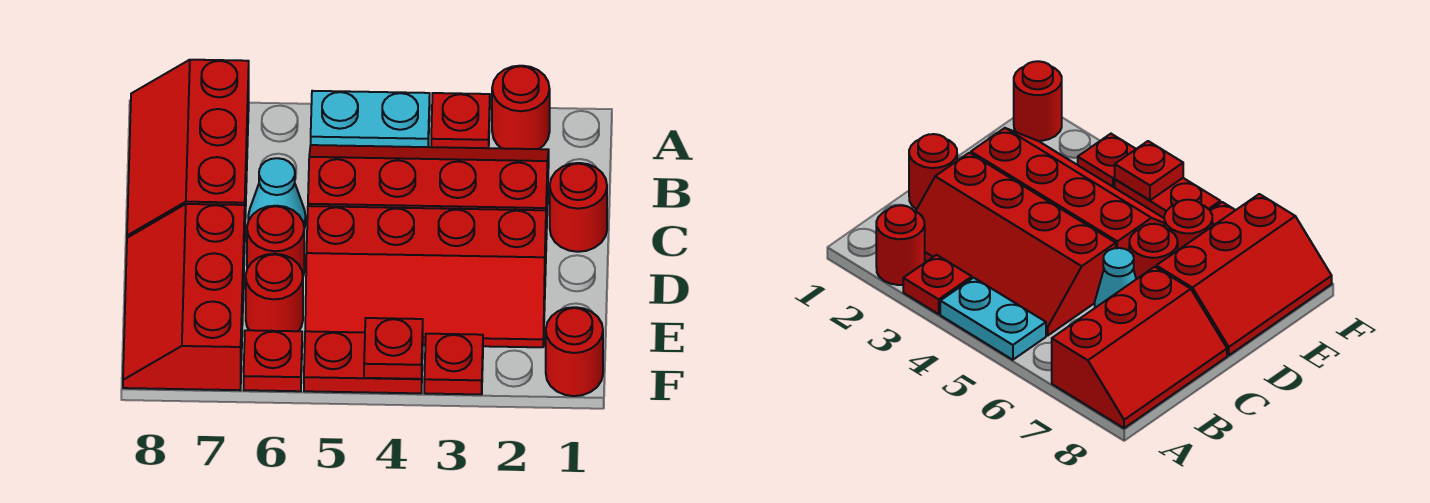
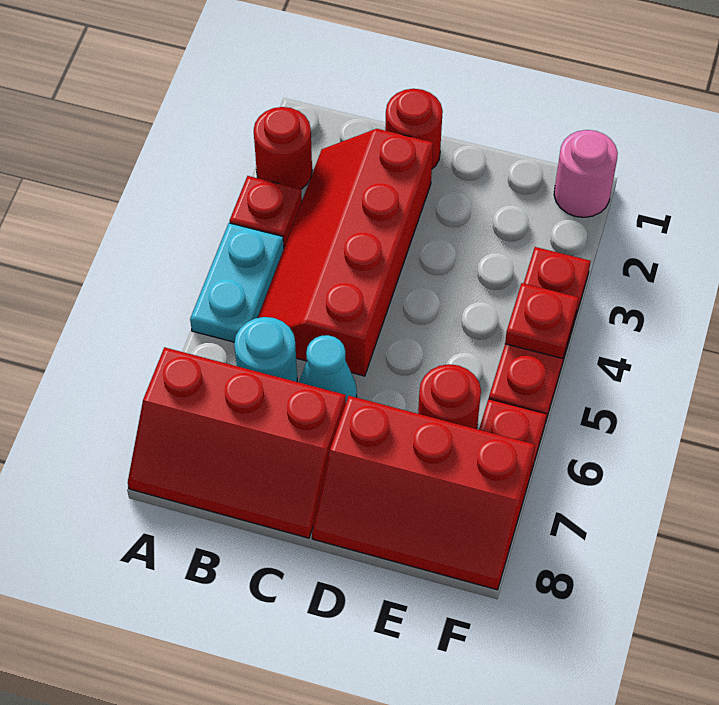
none -> cyan 1x1 round brick [234,317,297,382]
red 2x4 slope [305,206,546,347] -> none
red 1x1 round brick [247,206,304,276] -> none
red 1x1 round brick [546,307,603,396] -> pink 1x1 round brick [554,130,618,217]

